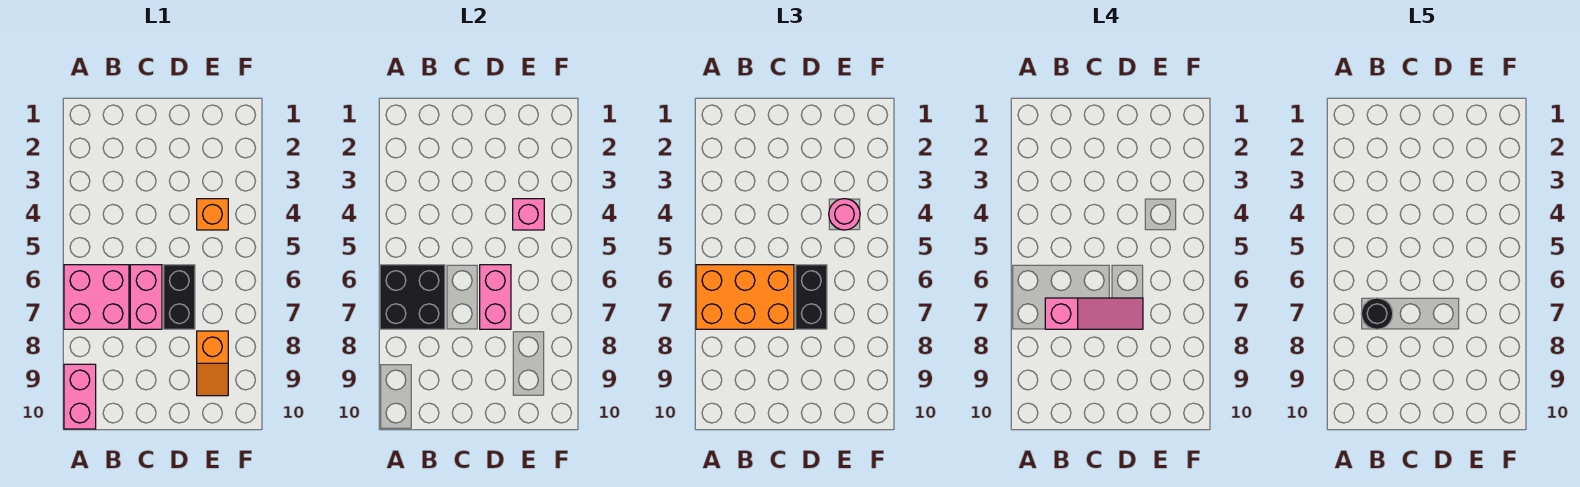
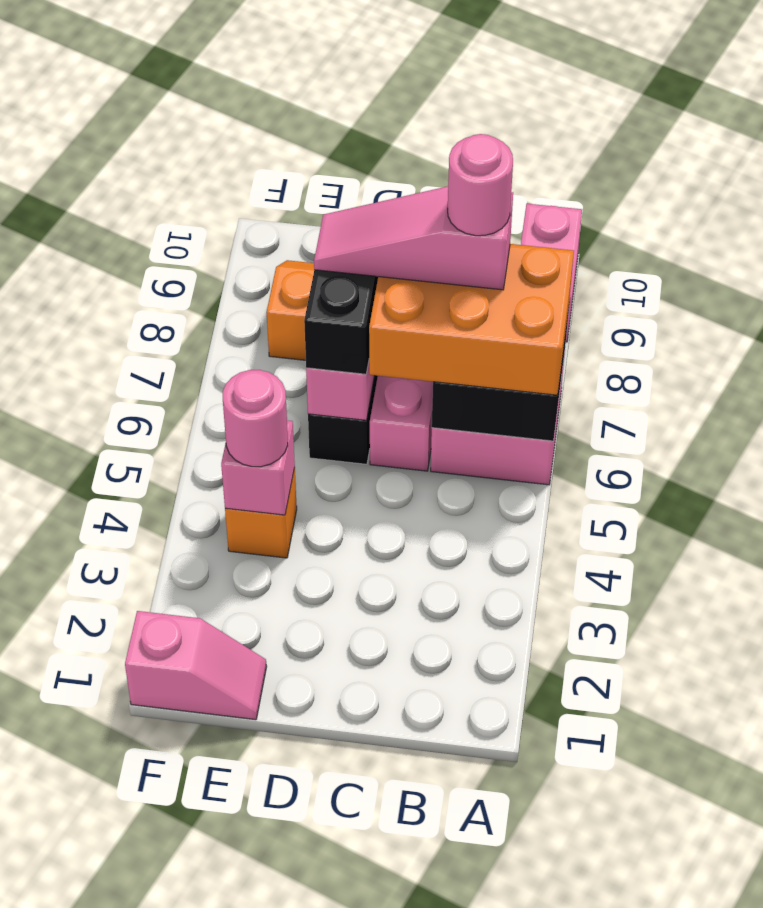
black 1x1 round brick [1361,298,1393,329] -> pink 1x1 round brick [448,134,513,236]
none -> pink 1x2 slope [125,611,267,720]

